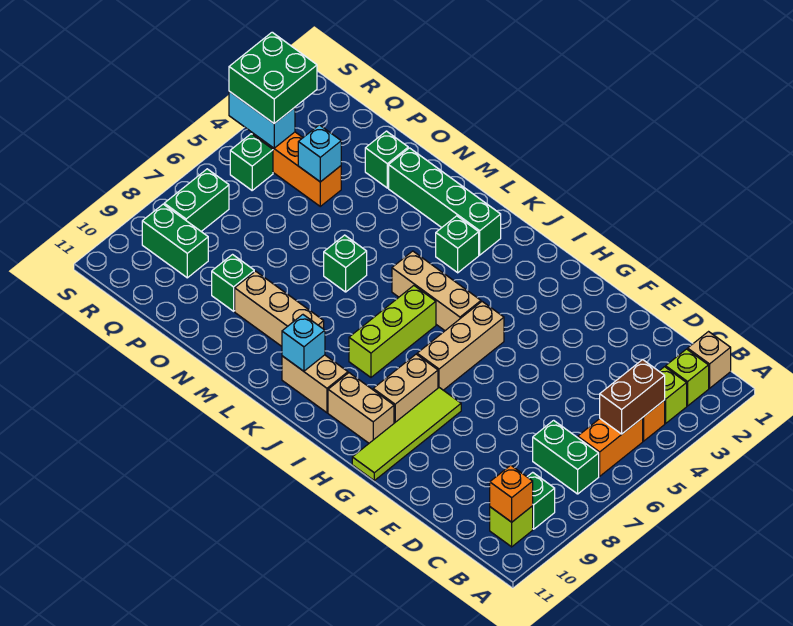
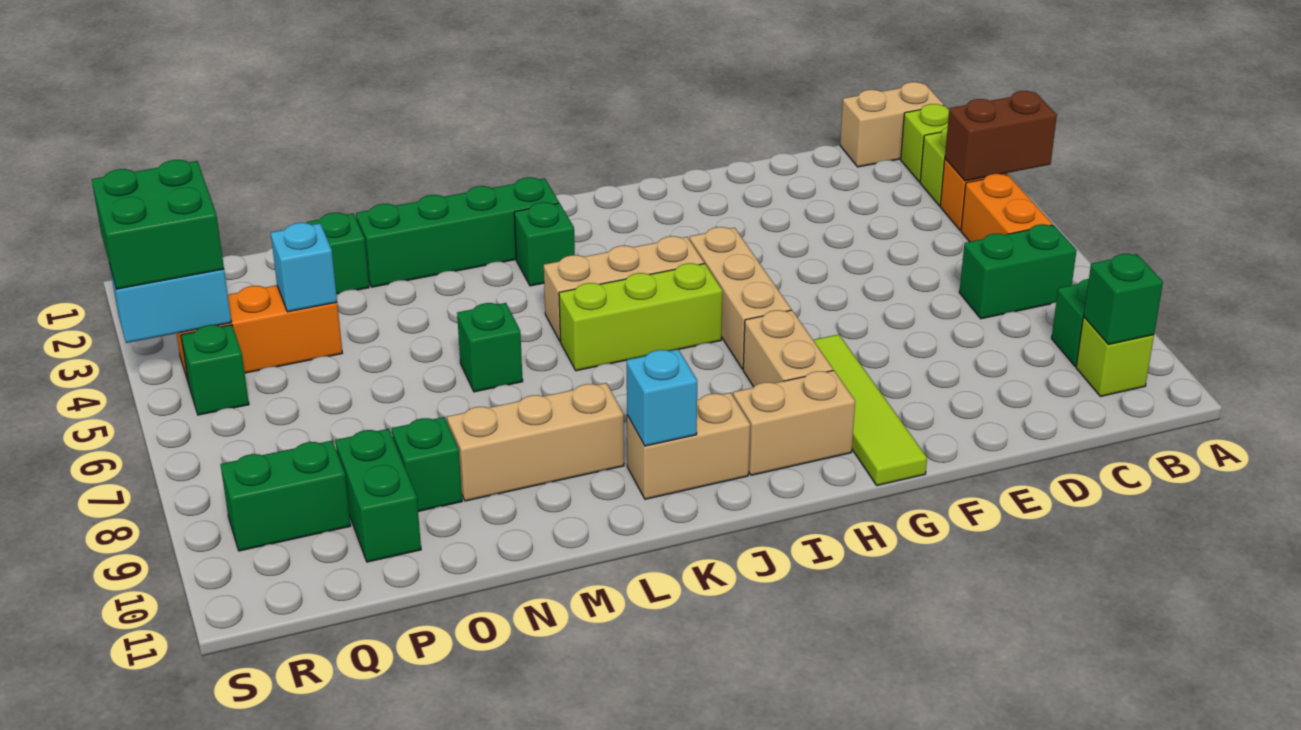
tan 1x1 brick [688,332,731,388] -> tan 1x2 brick [840,82,944,167]
brown 1x2 brick [600,360,665,434] -> brown 1x2 brick turned to [945,91,1057,181]
orange 1x1 brick [490,465,533,522] -> green 1x1 brick [1084,254,1163,345]
lime 1x3 brick [349,286,436,377] -> lime 1x3 brick turned to [559,263,722,371]
green 1x2 brick [164,169,229,231] -> green 1x2 brick moved to [335,429,421,562]

